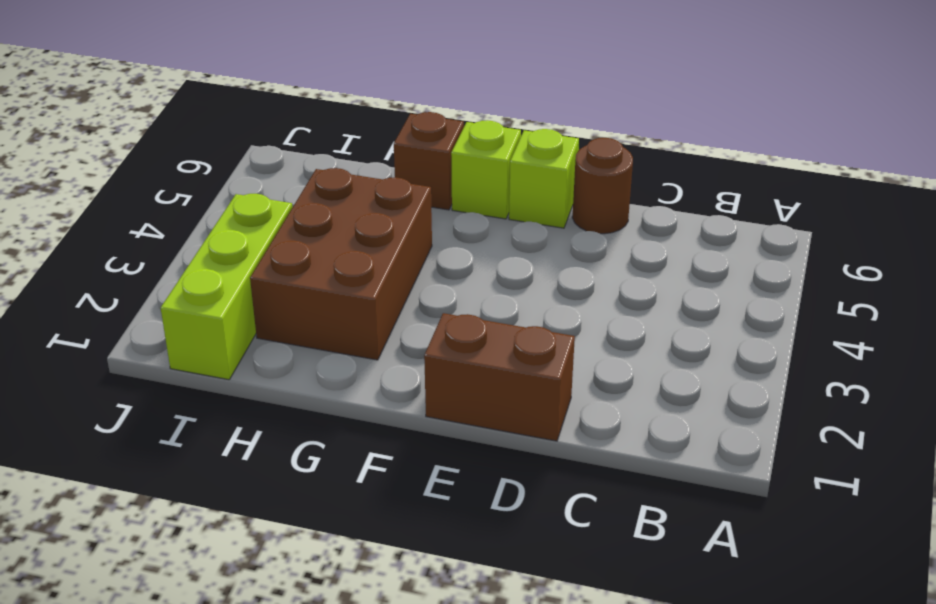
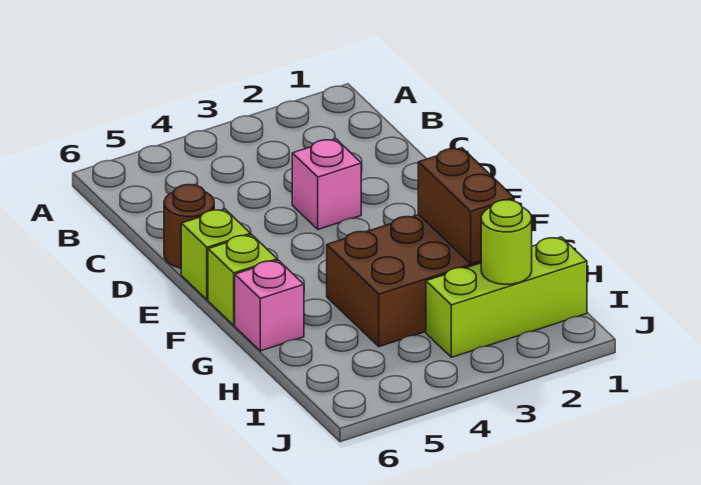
brown 1x2 brick [424,313,575,441] -> brown 1x2 brick moved to [418,148,514,264]
none -> pink 1x1 brick [292,139,361,229]
brown 1x1 brick [394,112,464,210] -> pink 1x1 brick [235,260,304,351]
none -> lime 1x1 round brick [481,200,532,284]

